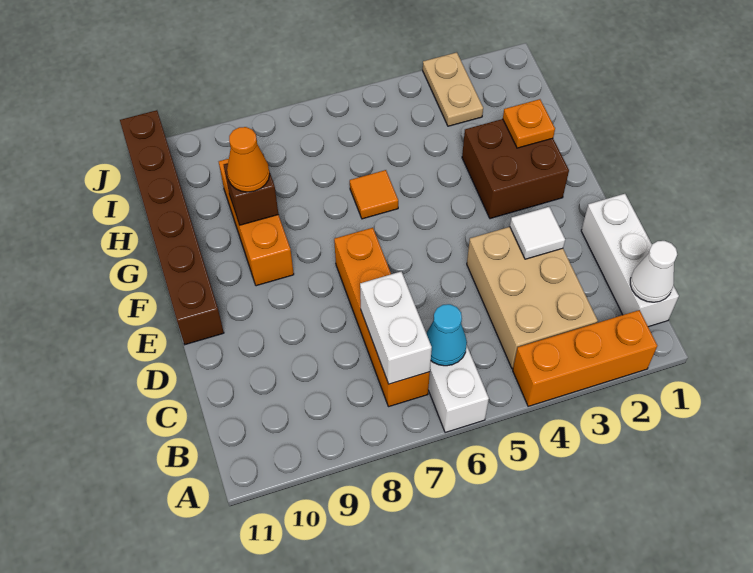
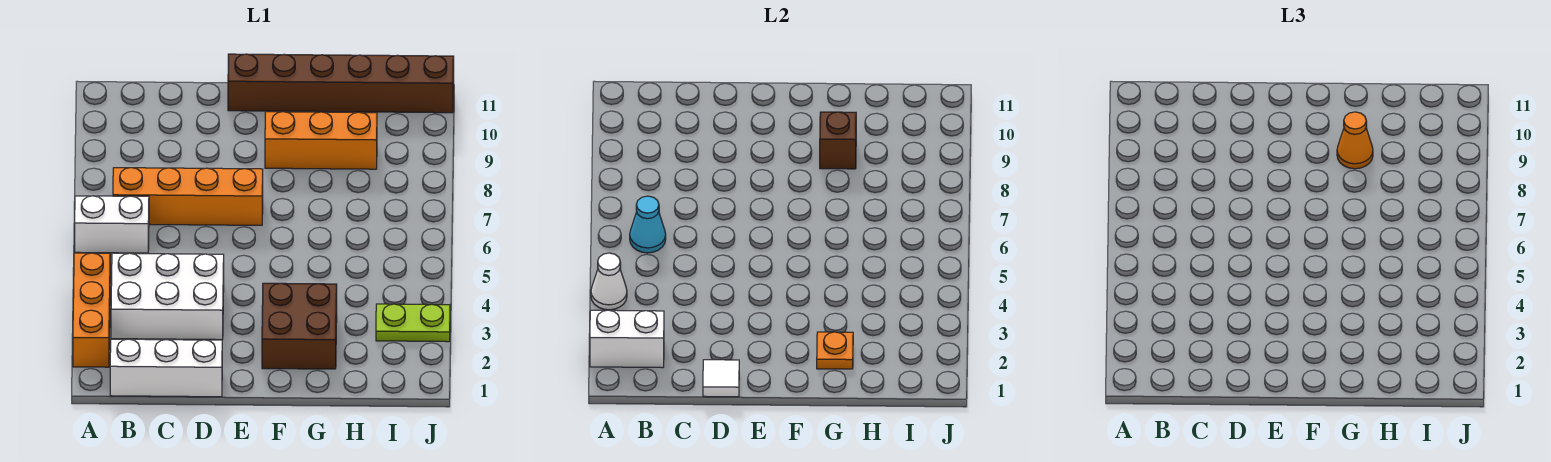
white 1x1 cone [630,241,677,302] -> white 1x1 cone moved to [591,253,627,310]
tan 2x3 brick [467,227,598,369] -> white 2x3 brick [111,253,224,340]
white 1x2 brick [360,272,432,384] -> white 1x2 brick moved to [590,310,664,368]
white 1x1 tile [510,207,565,259] -> white 1x1 tile moved to [703,360,739,397]
orange 1x1 tile [350,170,398,219] -> none
tan 1x2 plate [423,52,483,126] -> lime 1x2 plate [376,304,450,342]

